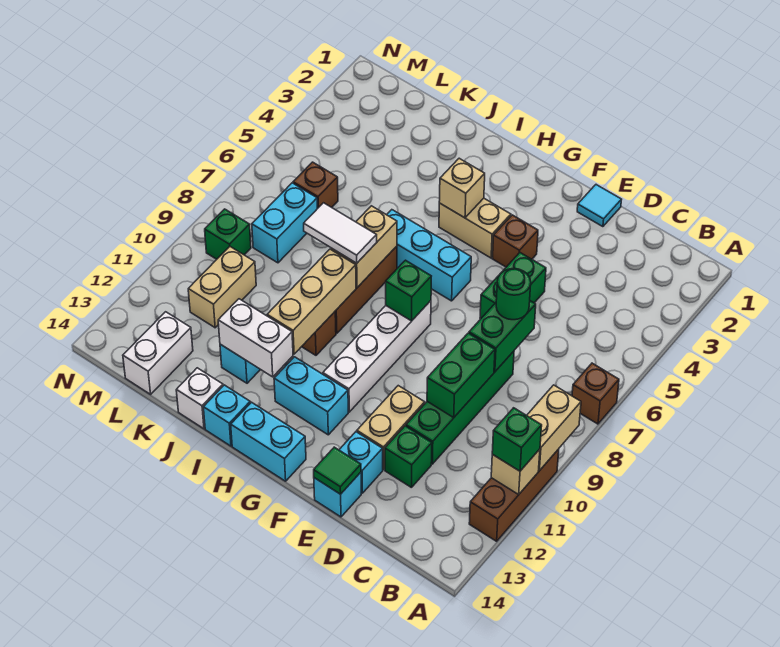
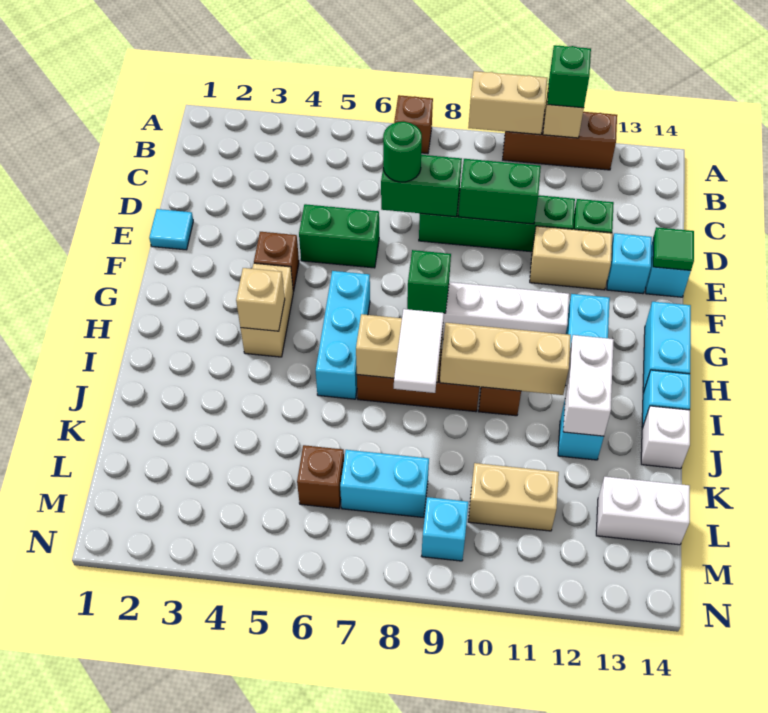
green 1x1 brick [205,209,251,259] -> cyan 1x1 brick [422,497,468,561]

